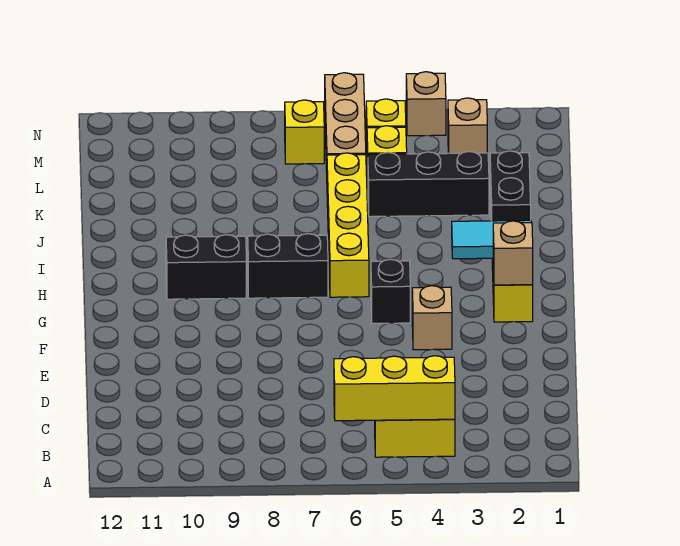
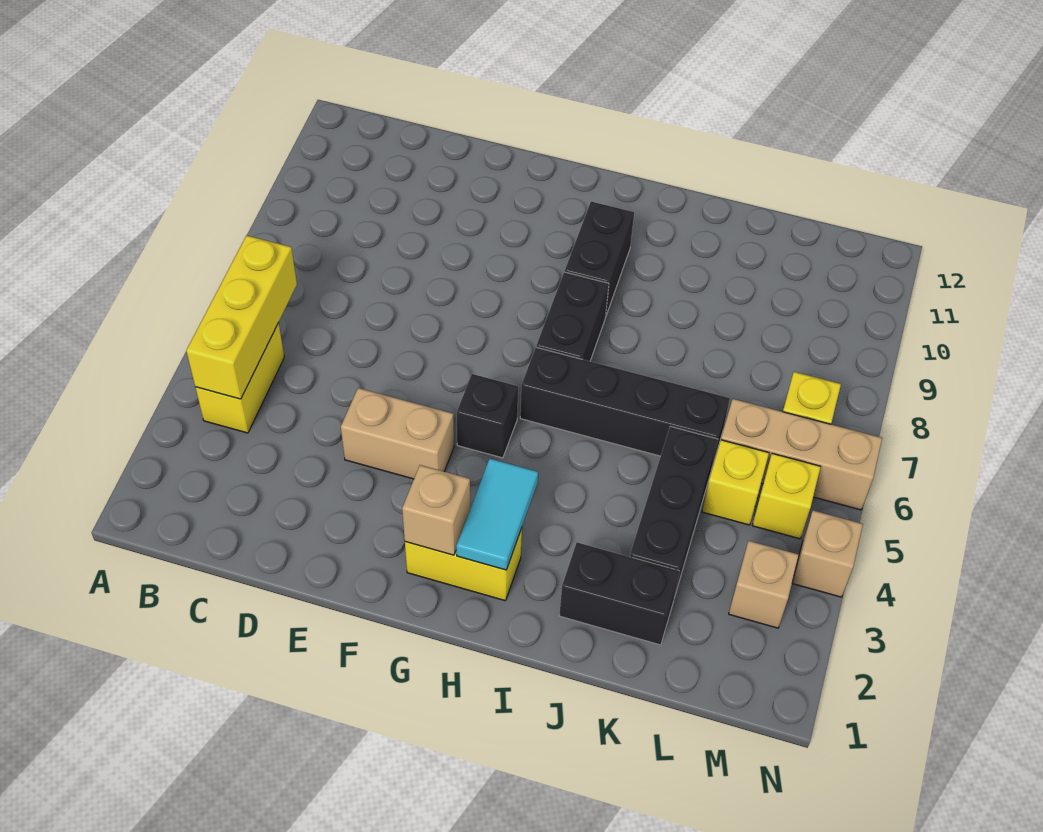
tan 1x1 brick [412,286,452,350] -> tan 1x2 brick [341,388,454,479]
yellow 1x4 brick [327,153,369,297] -> black 1x4 brick [520,347,730,467]

